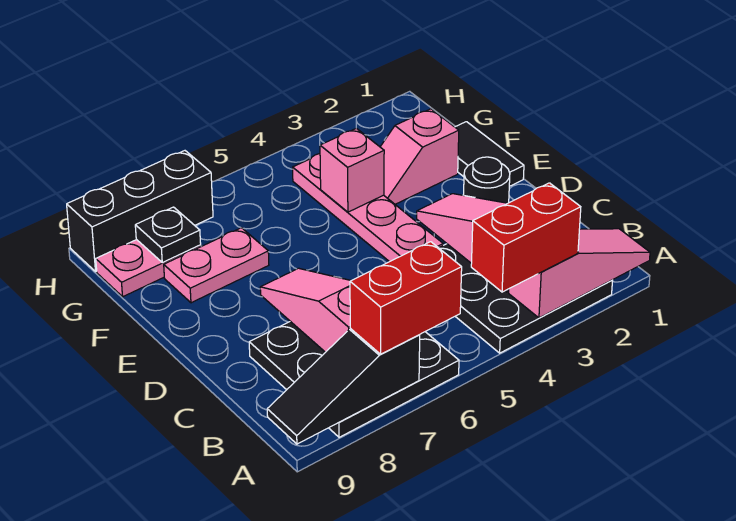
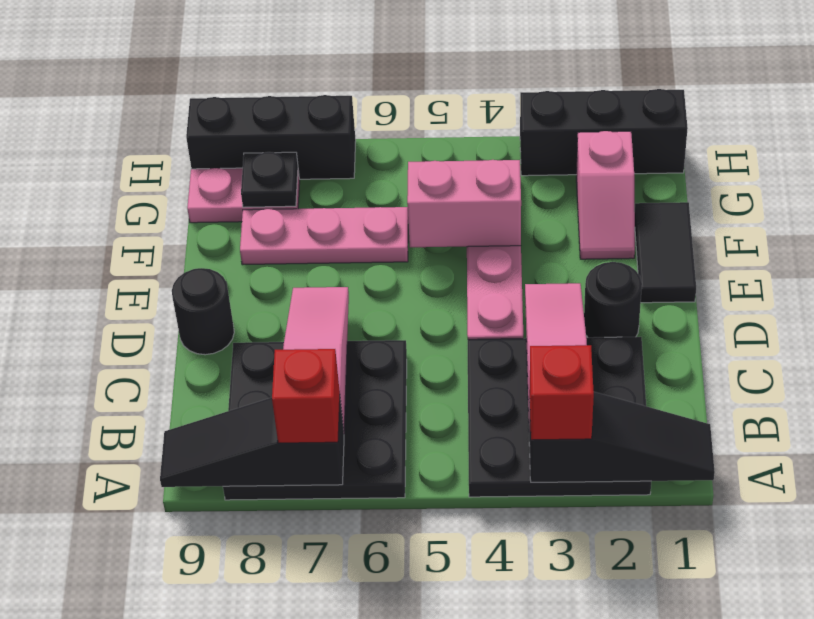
pink 1x3 slope [509,229,650,318] -> black 1x3 slope [529,392,715,482]
red 1x2 brick [471,183,581,292] -> red 1x1 brick [530,345,594,440]
red 1x2 brick [350,242,462,354] -> red 1x1 brick [272,349,340,443]
none -> black 1x1 round brick [172,268,234,355]
pink 1x2 slope [380,109,459,204] -> pink 1x2 slope turned to [576,131,635,259]
pink 1x1 brick [320,128,384,212] -> pink 1x2 brick [407,160,521,247]
pink 1x2 plate [164,228,269,303] -> pink 1x3 plate [240,207,408,265]
none -> black 1x3 brick [520,89,688,176]

